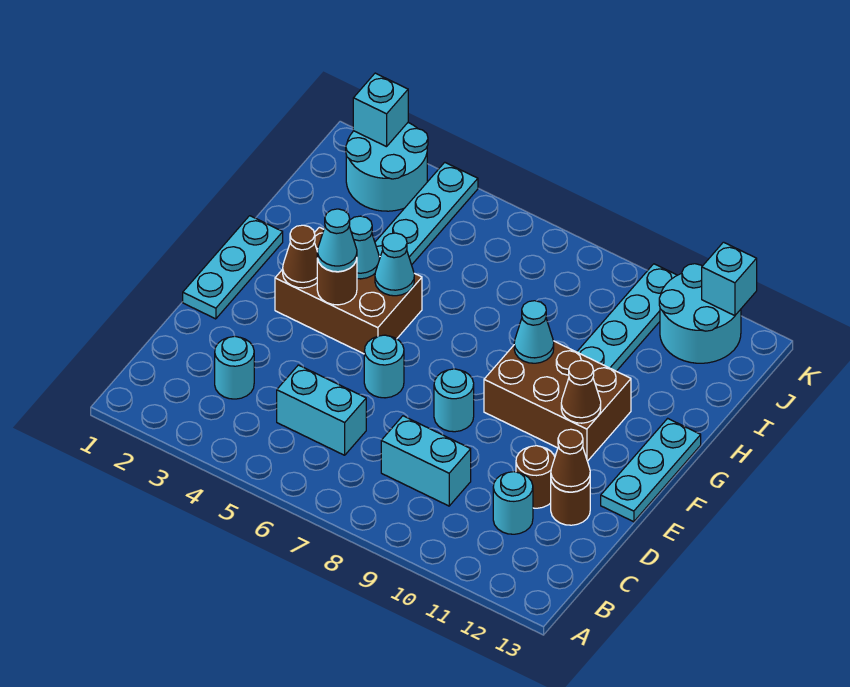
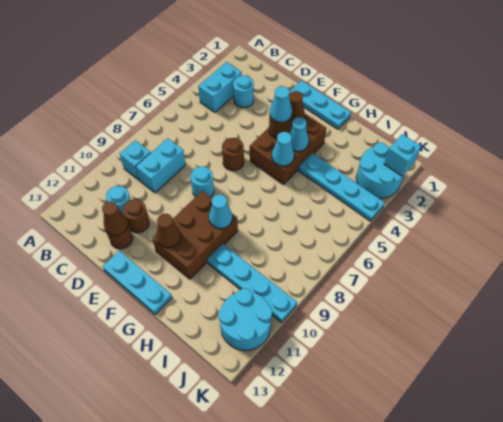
cyan 1x2 brick [277,365,366,455] -> cyan 1x2 brick moved to [198,62,242,112]
cyan 1x1 round brick [364,335,404,398] -> brown 1x1 round brick [222,138,244,171]
cyan 1x1 brick [702,242,757,316] -> cyan 1x1 brick moved to [120,140,151,180]

